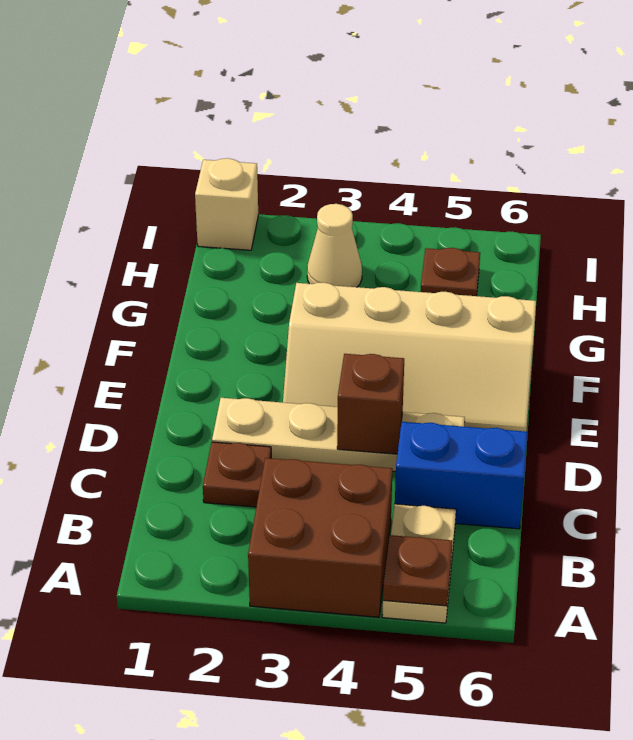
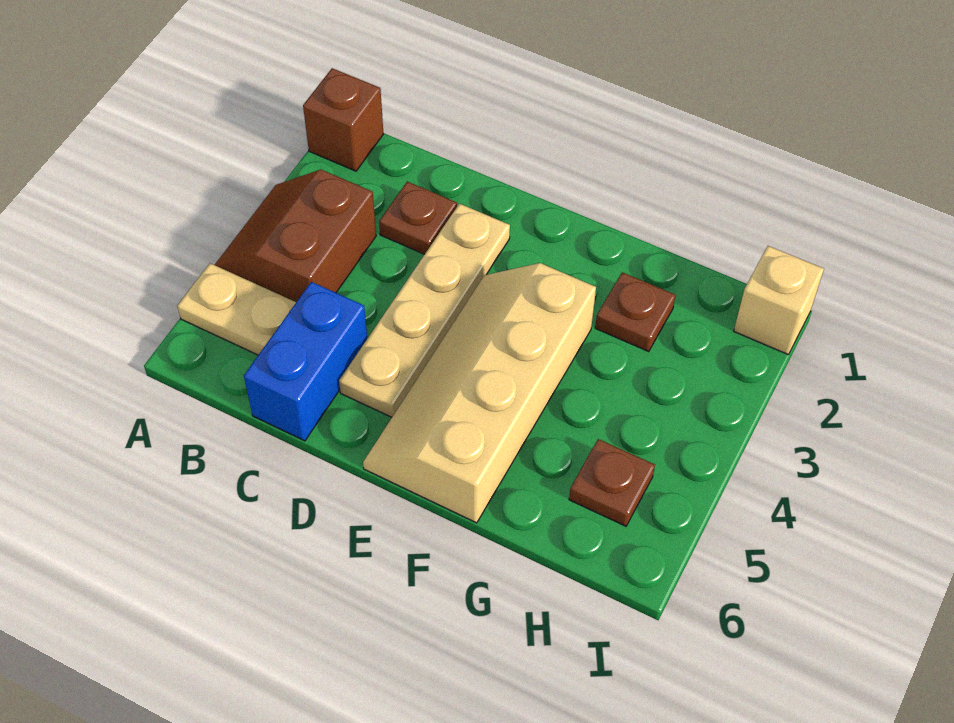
brown 2x2 brick [248,458,392,617] -> brown 2x2 slope [215,170,376,302]
brown 1x1 plate [383,535,452,606] -> brown 1x1 plate moved to [595,272,676,352]
brown 1x1 brick [337,354,404,454] -> brown 1x1 brick moved to [303,68,383,171]
tan 1x1 cone [307,204,362,287] -> none

